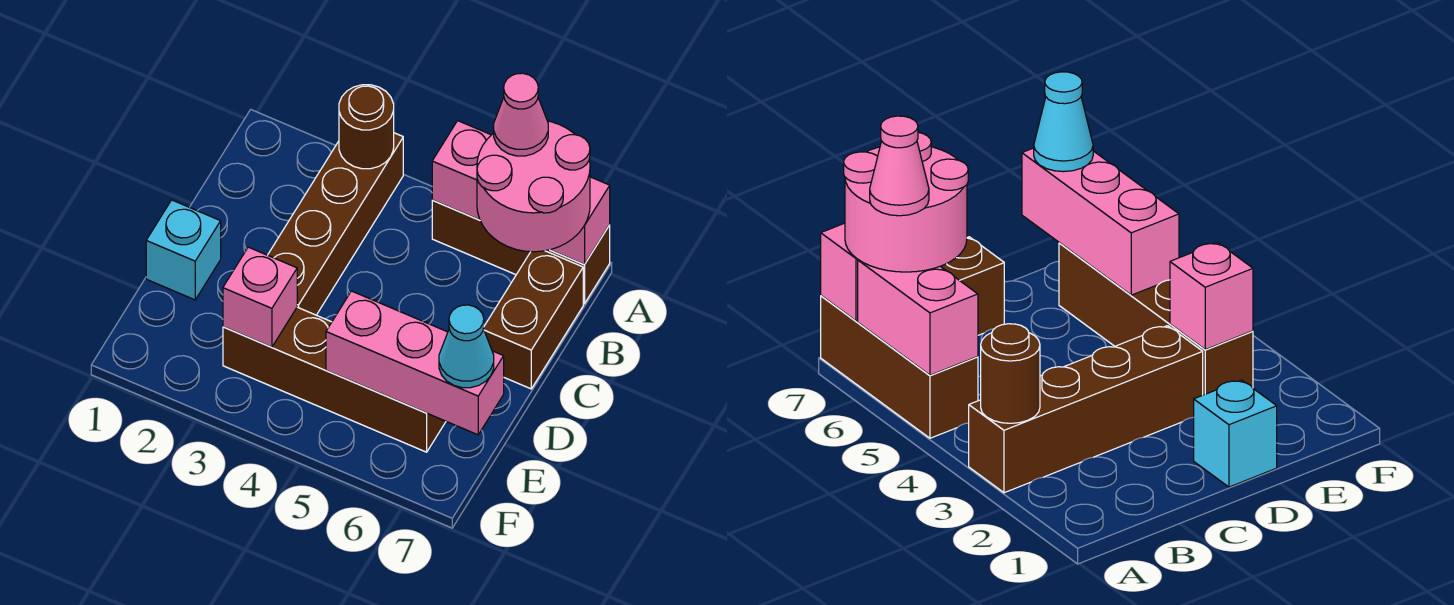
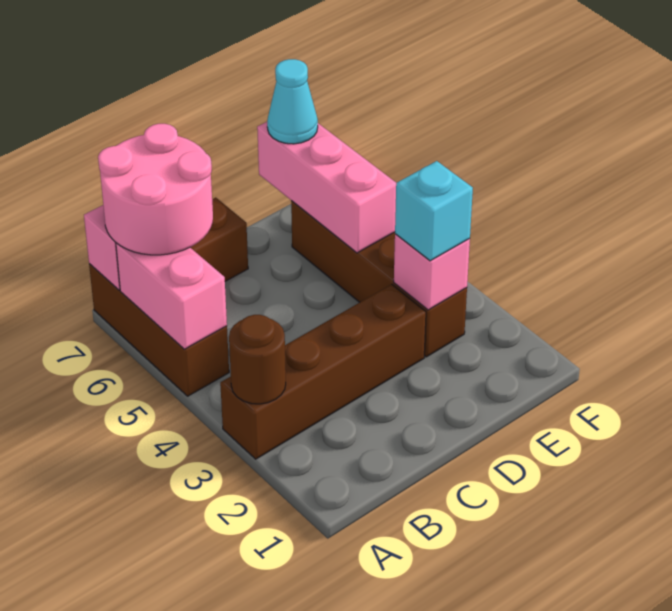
pink 1x1 cone [494,73,548,156] -> none
cyan 1x1 brick [146,200,221,300] -> cyan 1x1 brick moved to [395,161,473,261]

